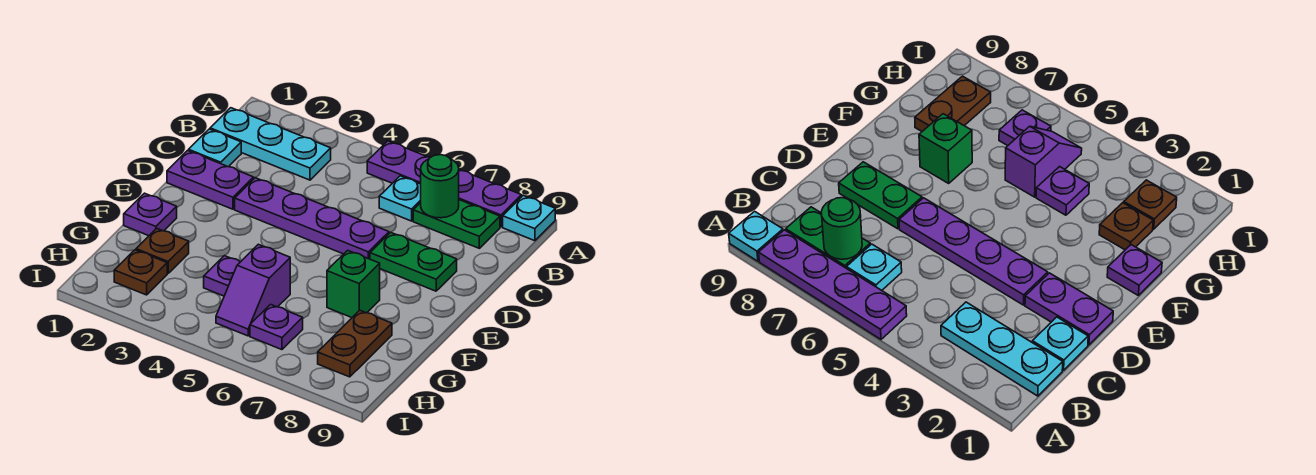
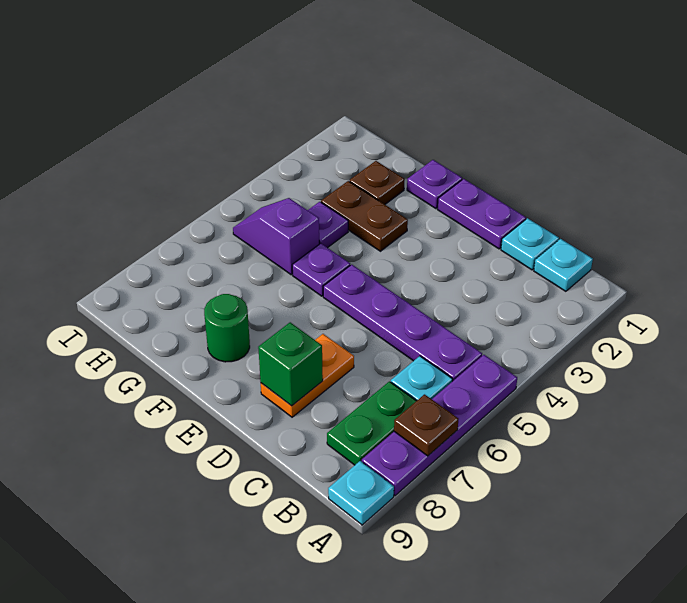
cyan 1x3 plate [210,108,331,180] -> cyan 1x1 plate [534,239,593,291]
green 1x1 round brick [421,155,459,218] -> green 1x1 round brick moved to [204,294,250,362]
purple 1x2 plate [167,151,254,209] -> purple 1x2 plate turned to [437,179,526,249]
purple 1x4 plate [235,178,389,259] -> purple 1x4 plate turned to [323,265,482,381]
green 1x2 plate [370,232,457,291] -> orange 1x2 plate [261,334,354,417]
green 1x1 brick [327,250,380,318] -> green 1x1 brick moved to [258,322,323,406]
brown 1x2 plate [318,310,392,377] -> brown 1x2 plate moved to [321,181,408,251]
brown 1x1 plate [114,250,167,295] -> brown 1x1 plate moved to [394,394,458,456]
purple 1x1 plate [250,304,303,350] -> purple 1x1 plate moved to [292,243,350,296]

